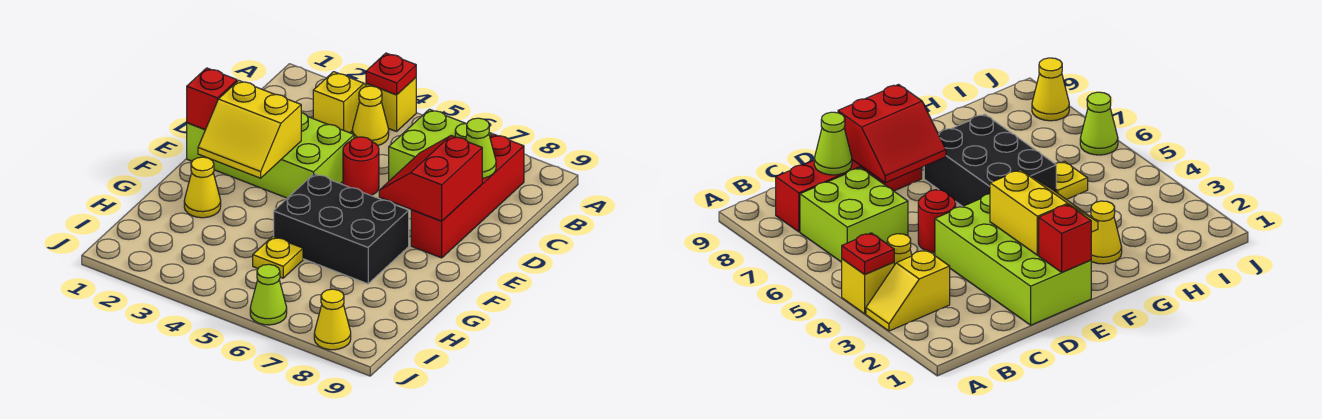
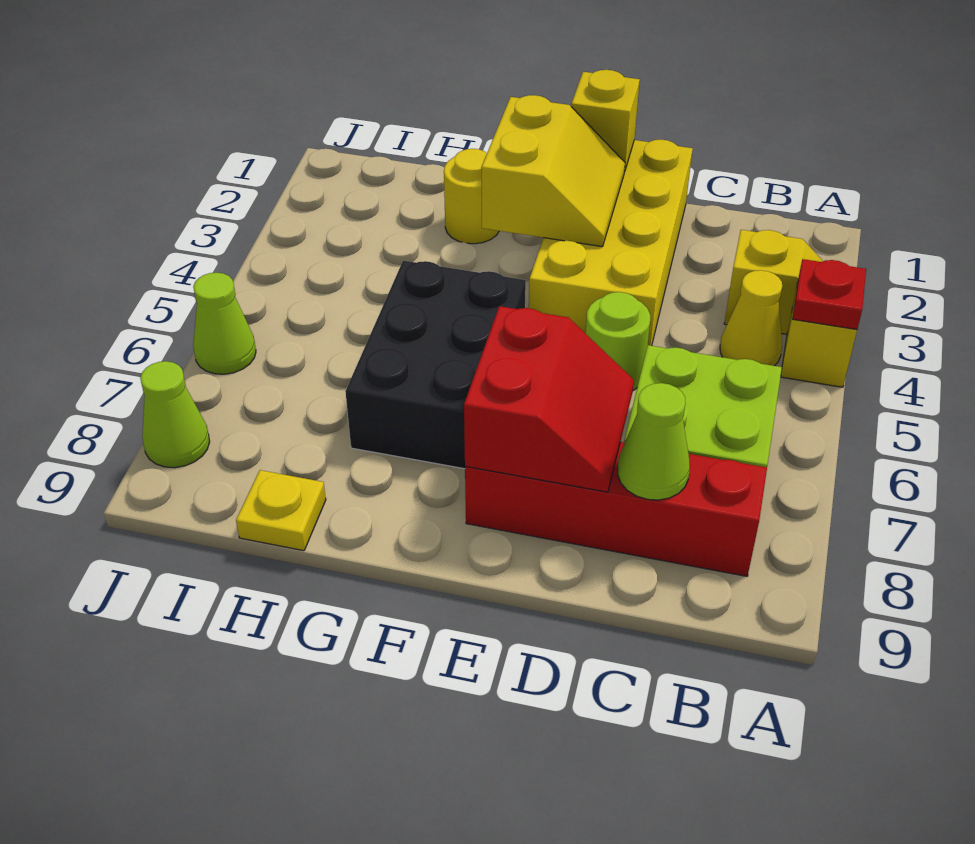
lime 2x4 brick [187,113,354,198] -> yellow 2x4 brick [529,139,693,346]
red 1x1 round brick [343,137,379,195] -> lime 1x1 round brick [586,292,650,390]
red 2x2 slope [379,136,482,221] -> red 2x2 slope turned to [464,306,634,492]
red 1x1 brick [187,68,237,130] -> yellow 1x1 brick [571,70,640,172]
yellow 2x2 slope [198,80,301,178] -> yellow 2x2 slope turned to [481,95,625,247]
yellow 1x1 cone [184,157,221,218] -> yellow 1x1 round brick [444,149,499,244]
yellow 1x1 plate [253,236,303,278] -> yellow 1x1 plate moved to [236,470,326,551]
yellow 1x1 cone [314,289,351,350] -> lime 1x1 cone [140,361,210,468]

